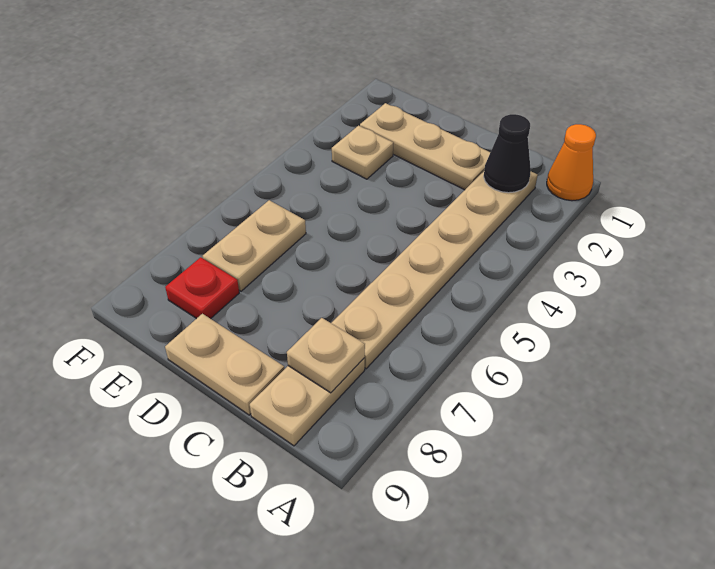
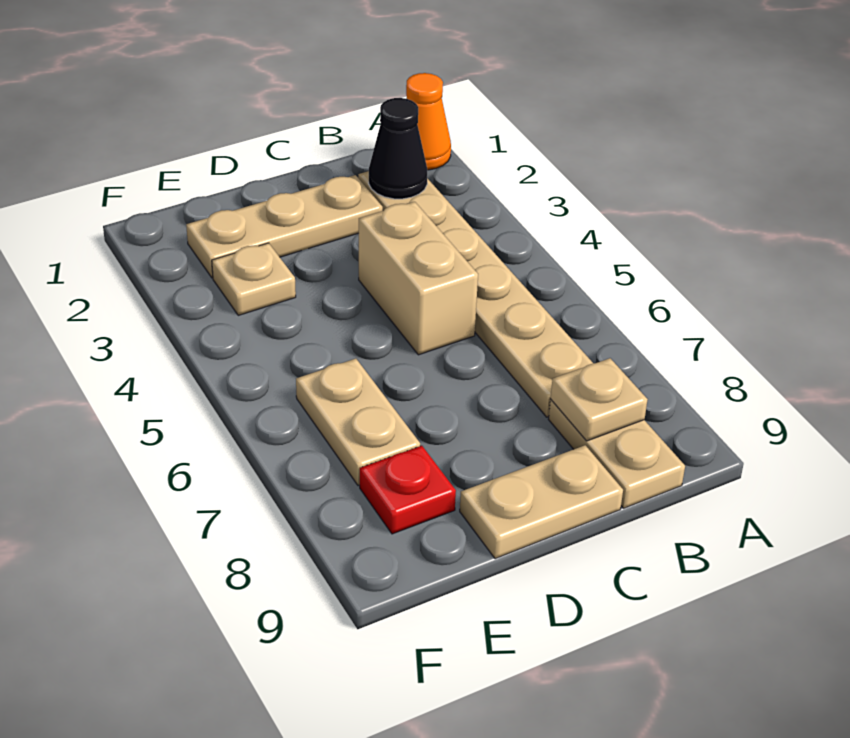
none -> tan 1x2 brick [358,202,478,355]

